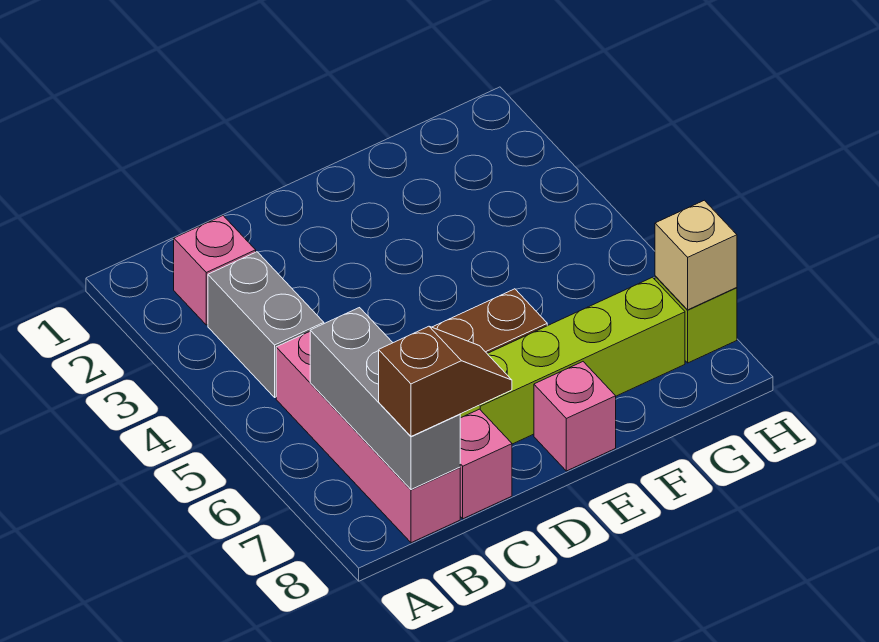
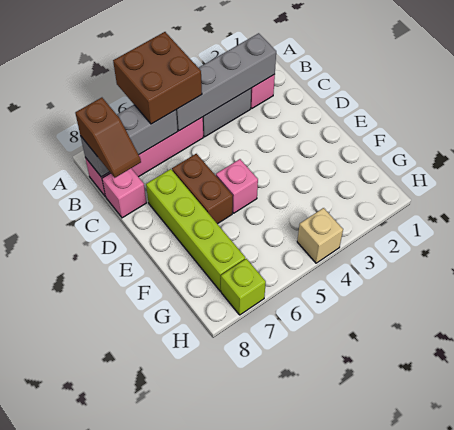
none -> brown 2x2 brick [113,32,202,124]
none -> grey 1x4 brick [176,33,276,131]
pink 1x1 brick [534,362,616,471] -> pink 1x1 brick moved to [216,159,258,213]
tan 1x1 brick [655,200,737,310] -> tan 1x1 brick moved to [297,208,343,263]

